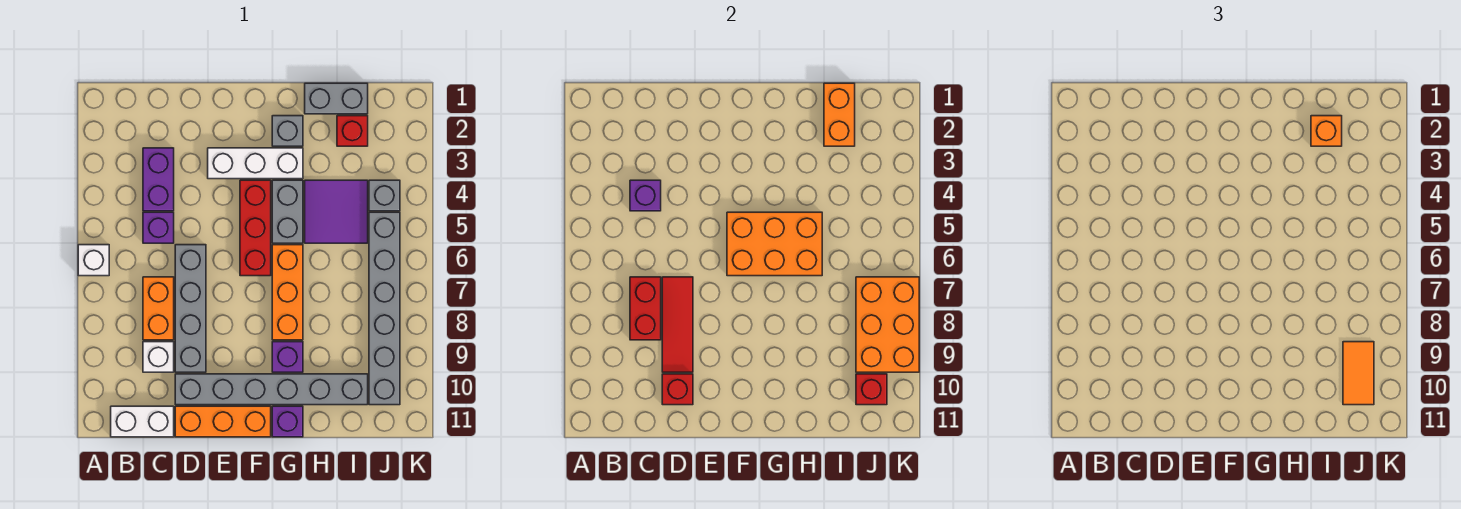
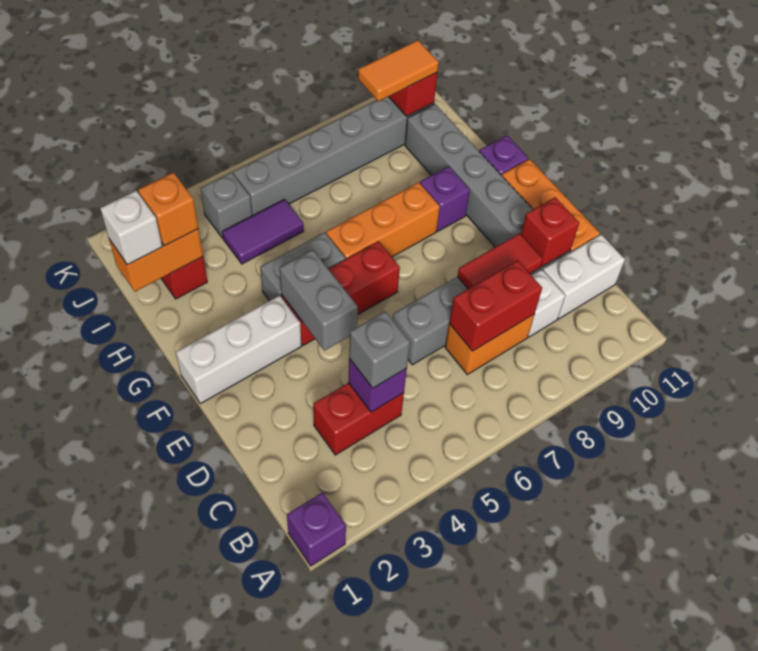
white 1x1 brick [78,245,109,276] -> white 1x1 brick moved to [100,191,162,265]
white 1x2 brick [111,406,174,437] -> white 1x2 brick turned to [543,234,625,319]
purple 1x2 brick [143,148,174,211] -> red 1x2 brick [313,383,404,455]
purple 1x1 brick [143,212,174,243] -> purple 1x1 brick moved to [287,492,346,566]
red 1x3 tile [662,277,693,372] -> red 1x2 tile [457,233,543,289]
white 1x3 brick [208,148,303,179] -> white 1x3 brick turned to [176,295,301,404]
orange 2x3 brick [727,212,822,276] -> none
grey 1x1 brick [272,116,303,146] -> grey 1x1 brick moved to [349,311,410,388]
grey 1x2 brick [305,83,368,114] -> grey 1x2 brick moved to [280,250,358,350]
purple 2x2 tile [305,180,368,243] -> purple 1x2 tile [222,199,304,264]
orange 2x3 brick [856,277,919,372] -> none

